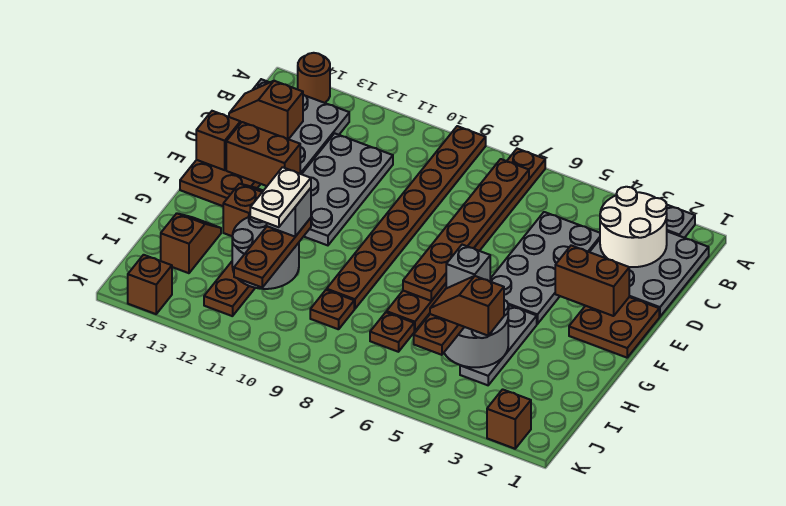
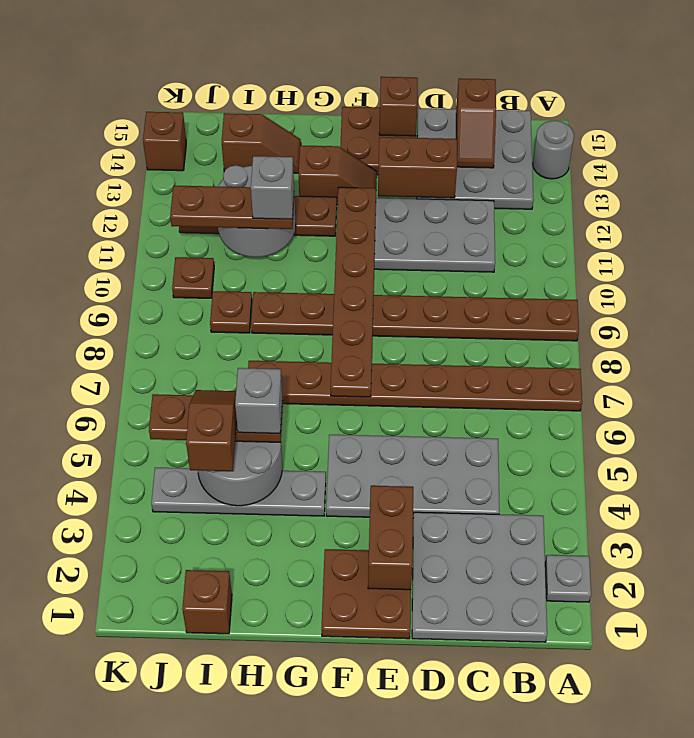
brown 1x1 round brick [298,53,330,103] -> grey 1x1 round brick [533,121,574,179]
white 2x2 round brick [600,187,667,267] -> none
brown 1x6 plate [403,159,529,301] -> brown 1x6 plate turned to [331,187,376,397]
brown 1x2 slope [229,81,303,139] -> brown 1x2 slope turned to [456,78,496,168]
brown 1x2 brick [226,122,300,186] -> brown 1x2 brick turned to [378,137,457,198]
grey 1x3 plate [460,305,537,385] -> grey 1x4 plate [151,468,326,516]
white 1x2 plate [250,167,311,227] -> none
brown 1x1 plate [370,312,414,352] -> brown 1x1 plate moved to [172,257,214,298]
brown 1x1 brick [487,389,531,449] -> brown 1x1 brick moved to [182,570,232,634]

